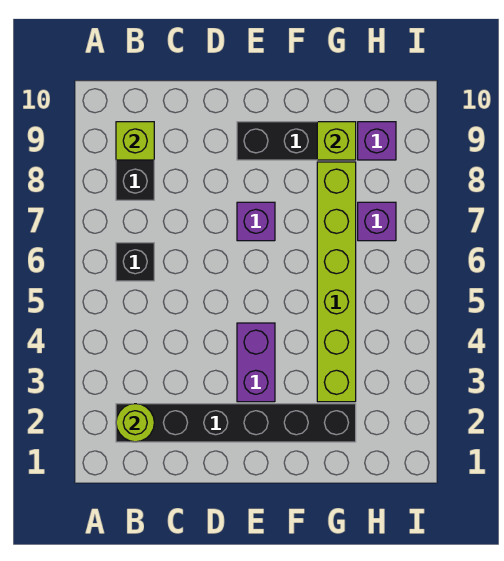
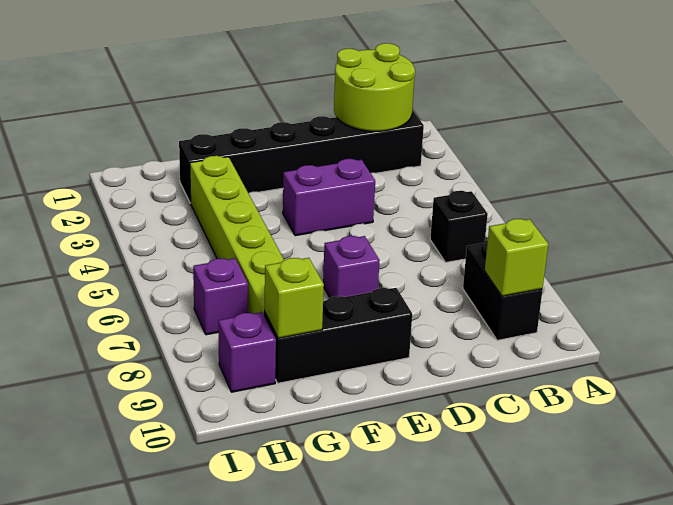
lime 1x1 round brick [116,404,154,442] -> lime 2x2 round brick [334,43,415,131]
purple 1x2 brick [237,323,275,402] -> purple 1x2 brick turned to [283,159,375,236]

